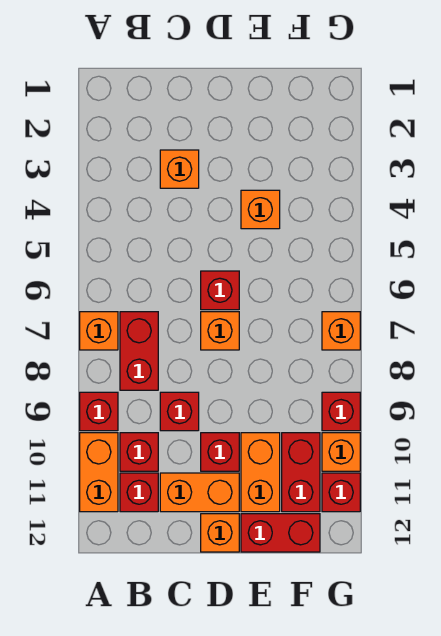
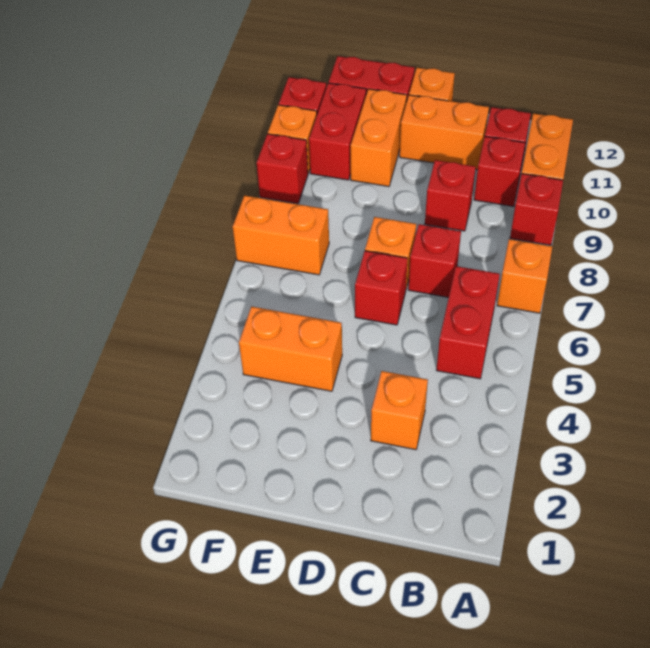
red 1x2 brick [120,312,158,390] -> red 1x2 brick moved to [437,266,500,379]
red 1x1 brick [201,433,239,471] -> red 1x1 brick moved to [408,224,461,297]
orange 1x1 brick [241,190,280,229] -> orange 1x2 brick [239,307,342,391]
orange 1x1 brick [322,312,360,350] -> orange 1x2 brick [233,195,329,275]

